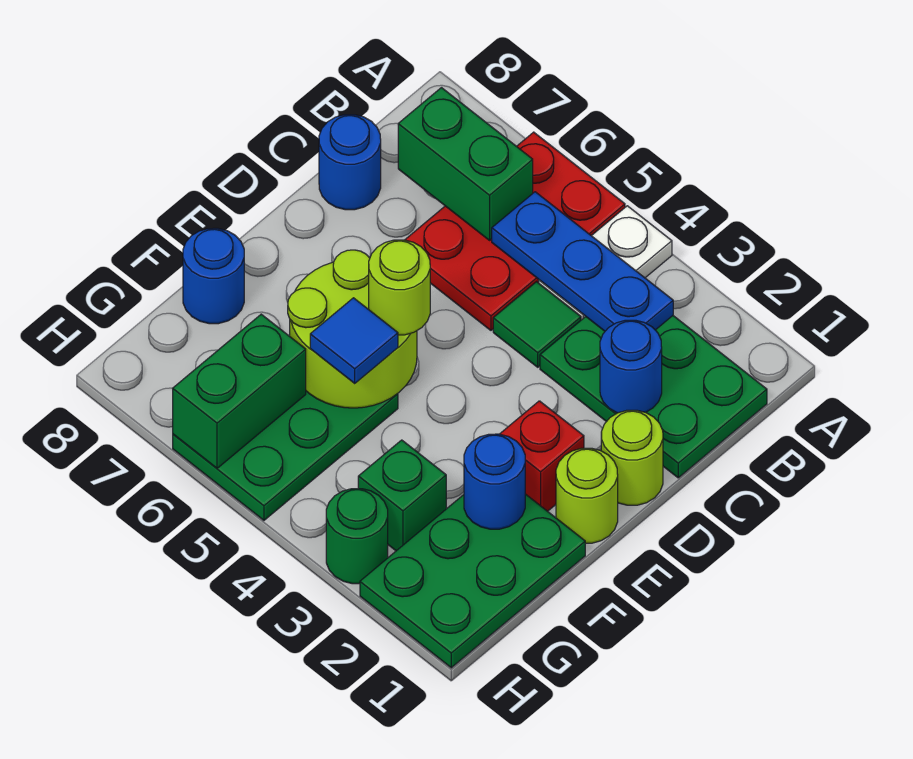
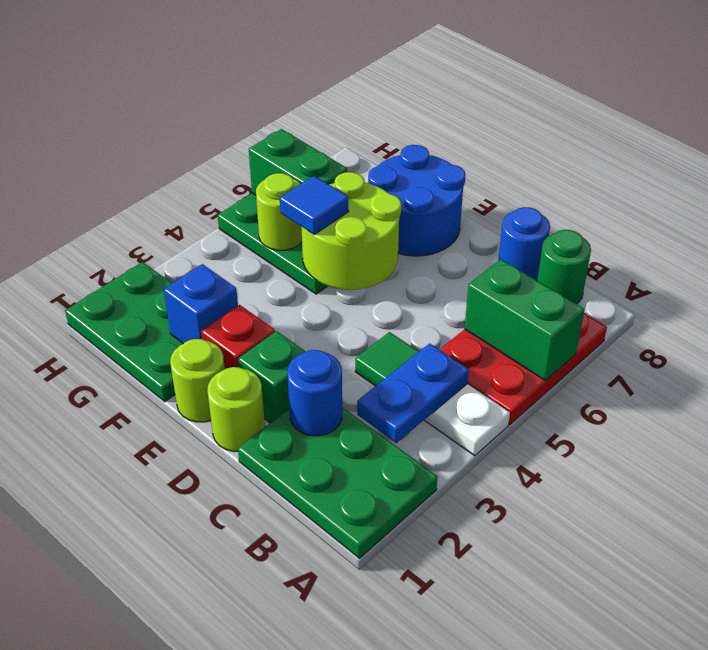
red 2x3 plate [405,132,625,330] -> red 2x3 plate turned to [439,313,607,425]
green 2x3 plate [540,316,767,478] -> green 2x3 plate turned to [238,407,437,558]
blue 1x3 plate [492,192,673,331] -> blue 1x2 plate [357,344,469,443]
green 1x2 brick [398,88,533,240] -> green 1x2 brick turned to [465,259,585,381]
lime 1x1 round brick [369,240,430,335] -> lime 1x1 round brick moved to [256,173,302,250]
blue 1x1 round brick [464,434,525,529] -> blue 1x1 brick [164,264,238,344]
blue 1x1 round brick [183,228,244,324] -> blue 2x2 round brick [368,145,465,256]
green 1x1 brick [358,440,446,551] -> green 1x1 brick moved to [238,331,306,423]
green 1x1 round brick [326,489,388,584] -> green 1x1 round brick moved to [537,230,591,304]

